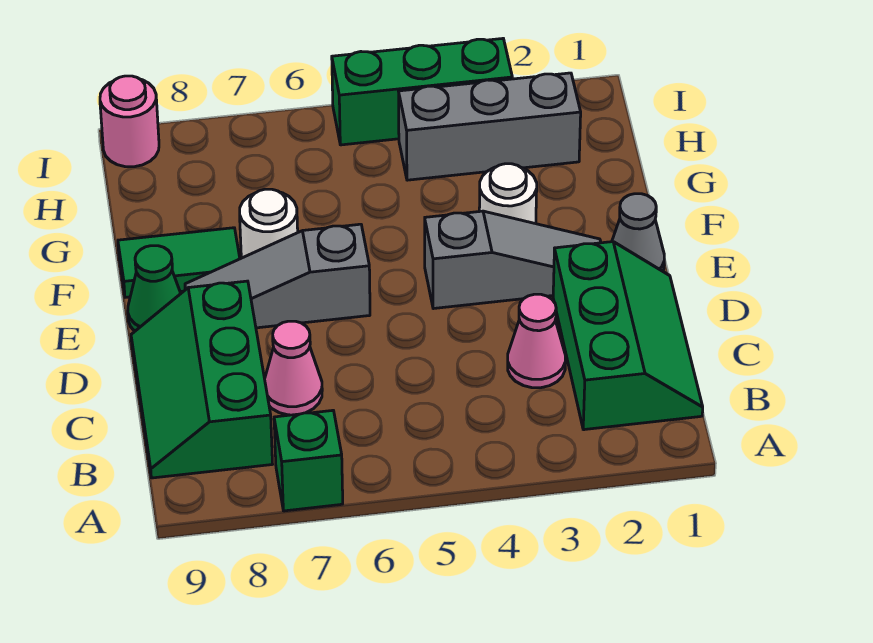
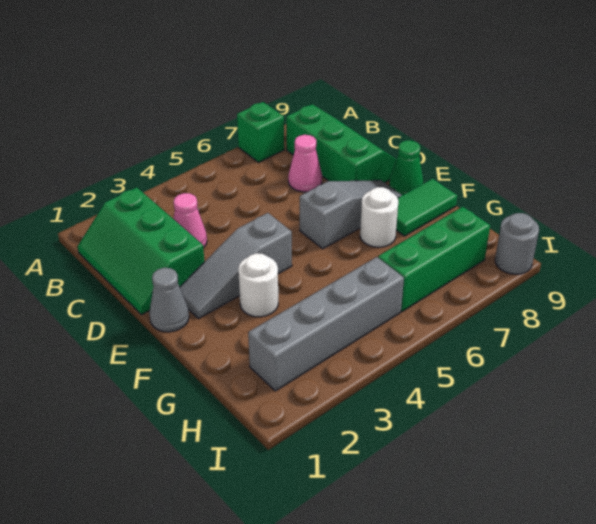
grey 1x3 brick [399,73,581,180] -> grey 1x4 brick [248,257,404,391]
green 1x3 brick [332,39,512,145] -> green 1x3 brick moved to [378,207,490,311]
pink 1x1 round brick [100,76,159,167] -> grey 1x1 round brick [495,213,539,274]

